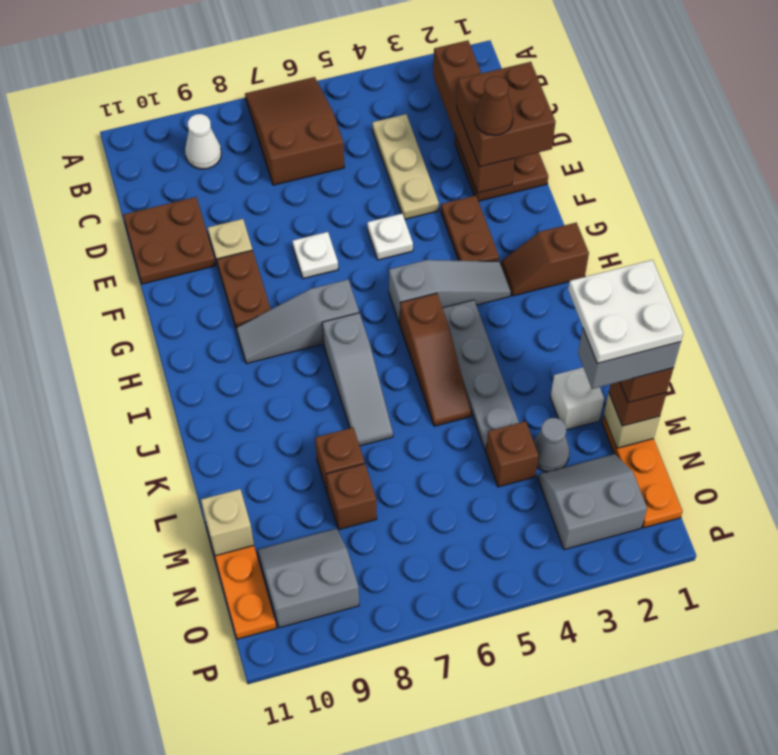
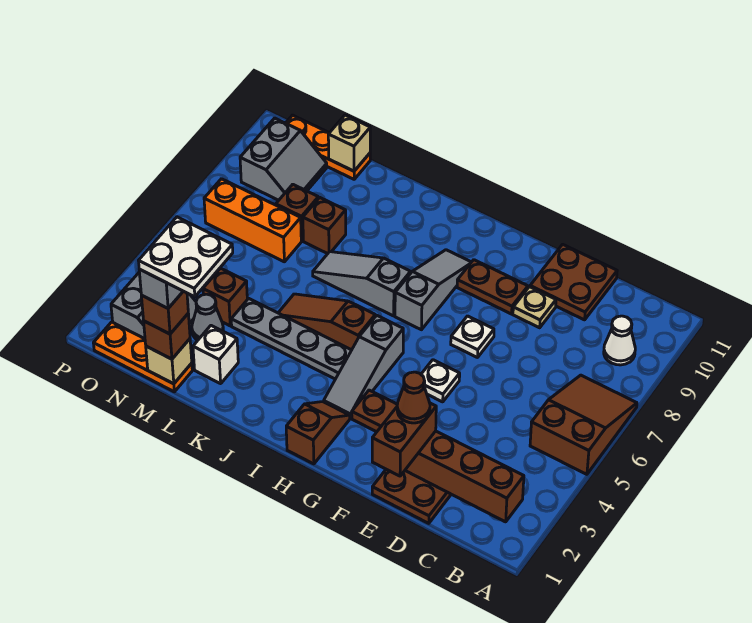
brown 2x3 slope [245,77,344,185] -> brown 2x3 slope turned to [530,375,637,474]
tan 1x3 plate [372,114,439,219] -> none
brown 2x2 brick [457,62,555,167] -> brown 1x2 brick [372,403,436,476]
none -> orange 1x3 brick [204,179,301,262]

